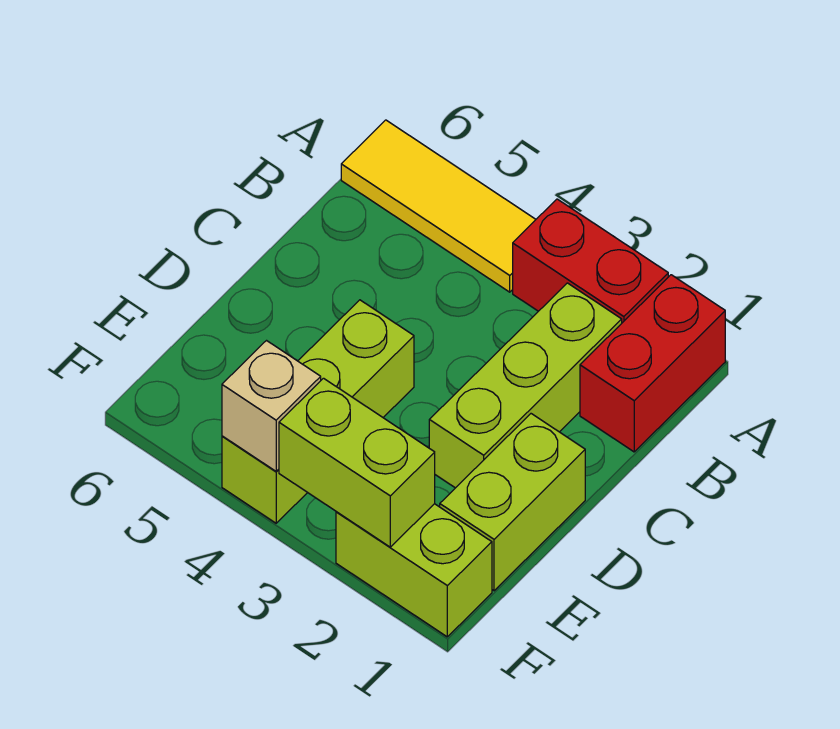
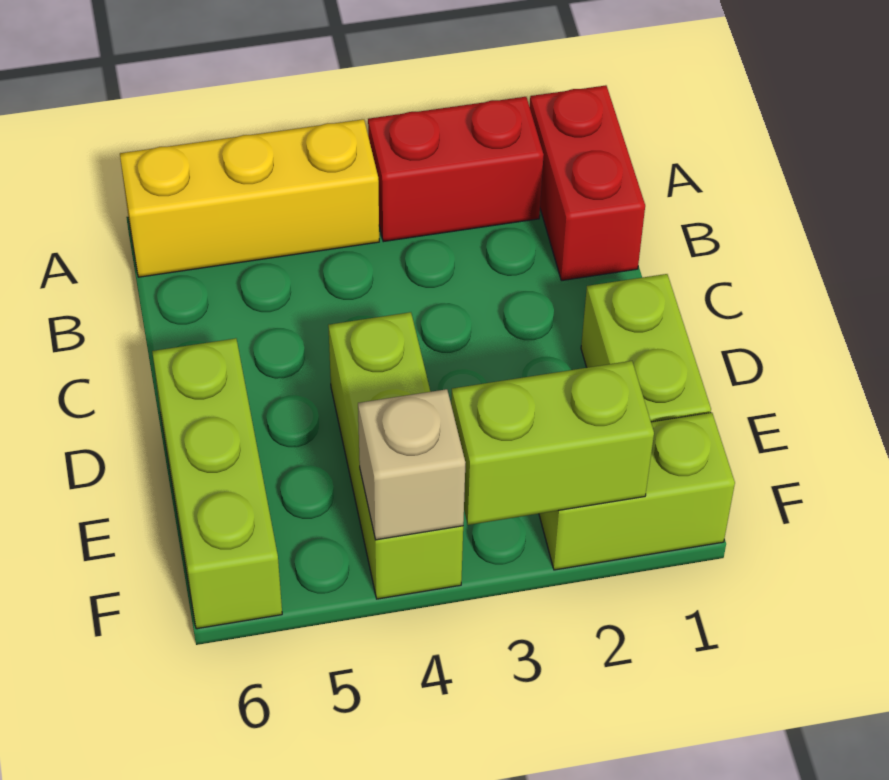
yellow 1x3 tile [341,120,536,292] -> yellow 1x3 brick [120,119,379,277]
lime 1x3 brick [429,283,622,488] -> lime 1x3 brick moved to [152,338,282,629]

